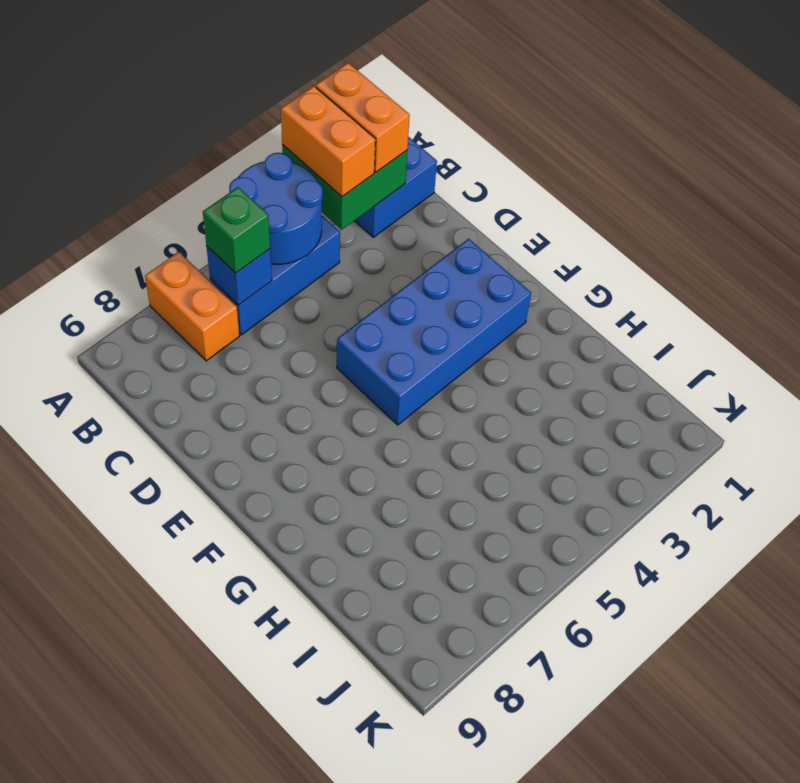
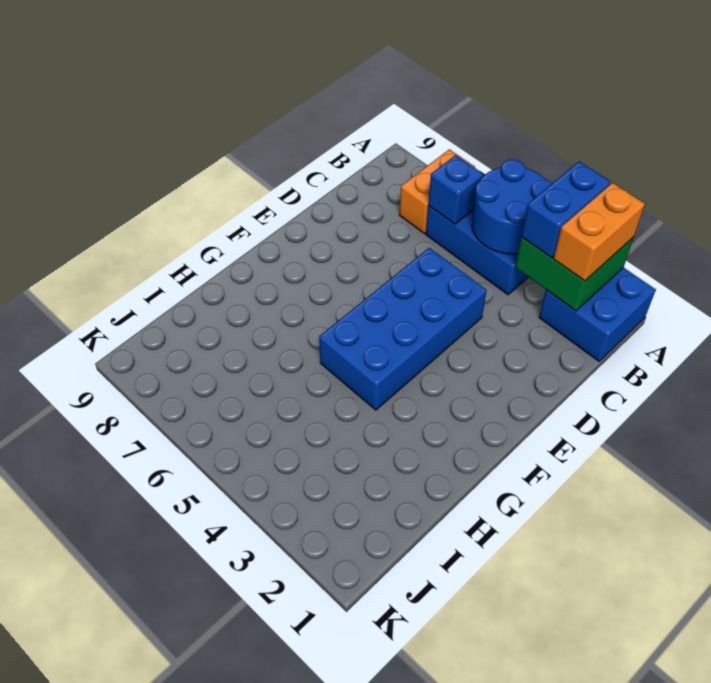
orange 1x2 brick [281,86,375,197] -> blue 1x2 brick [521,161,611,258]
green 1x1 brick [203,187,270,273] -> none
blue 2x4 brick [337,239,531,425] -> blue 2x4 brick turned to [319,248,487,410]

